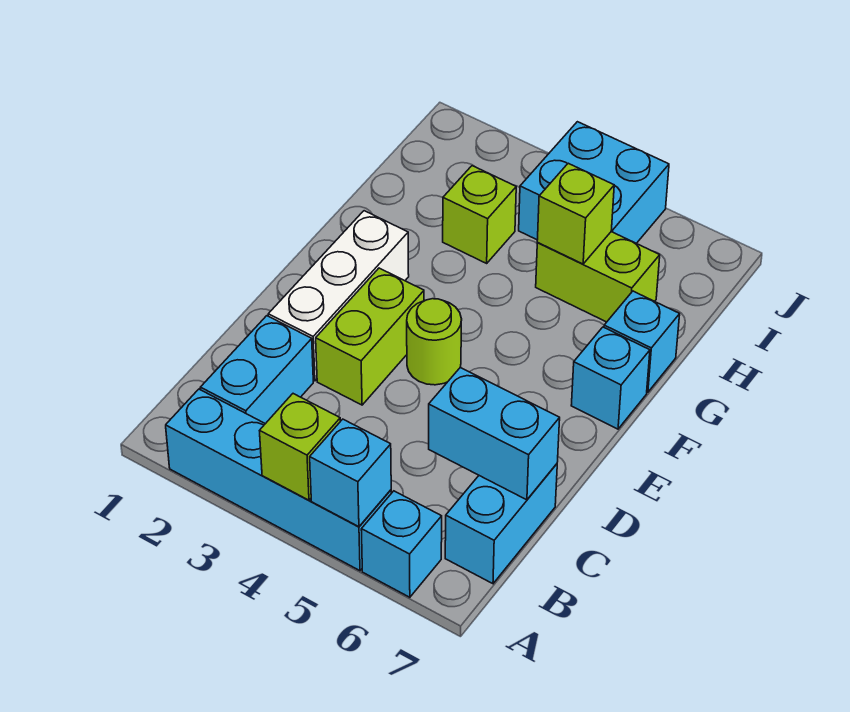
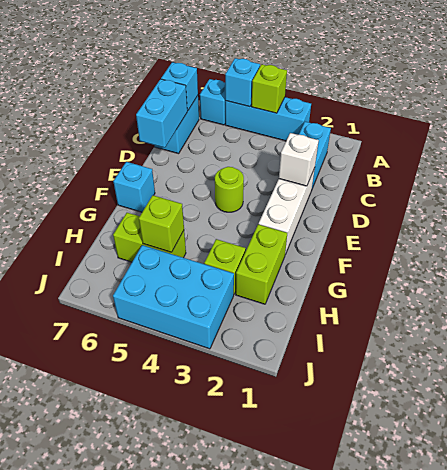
cyan 1x4 brick [166,389,391,571] -> cyan 1x3 brick [225,97,311,141]
cyan 1x2 brick [429,368,560,500] -> cyan 1x2 brick turned to [136,79,187,148]
none -> white 1x1 brick [279,133,319,186]
lime 1x2 brick [316,268,424,405] -> lime 1x2 brick moved to [236,224,287,304]
cyan 1x1 brick [604,291,680,392] -> cyan 1x1 brick moved to [161,62,198,111]
cyan 2x2 brick [519,122,669,243] -> cyan 2x3 brick [113,245,234,349]

